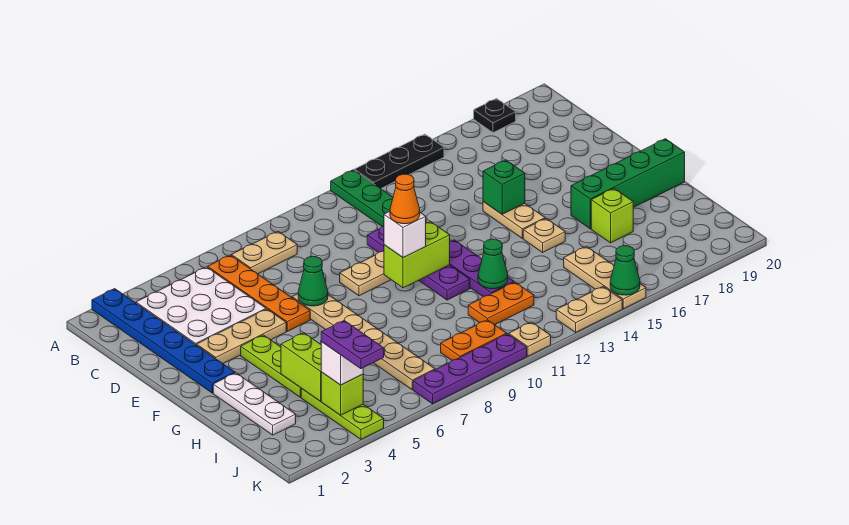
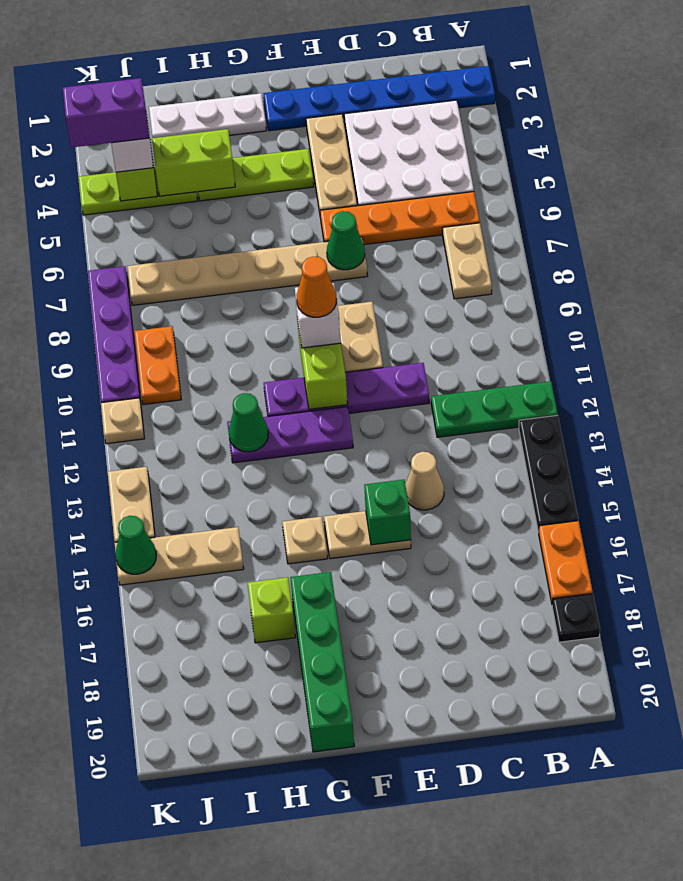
none -> tan 1x1 cone [405,452,444,510]
orange 1x2 plate [468,282,534,325] -> orange 1x2 plate moved to [539,521,593,603]
purple 1x2 plate [321,321,384,369] -> purple 1x2 brick [63,78,149,147]

